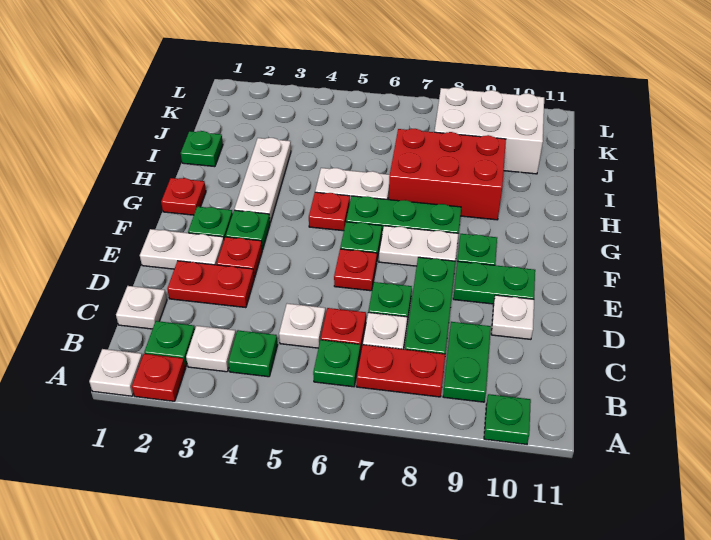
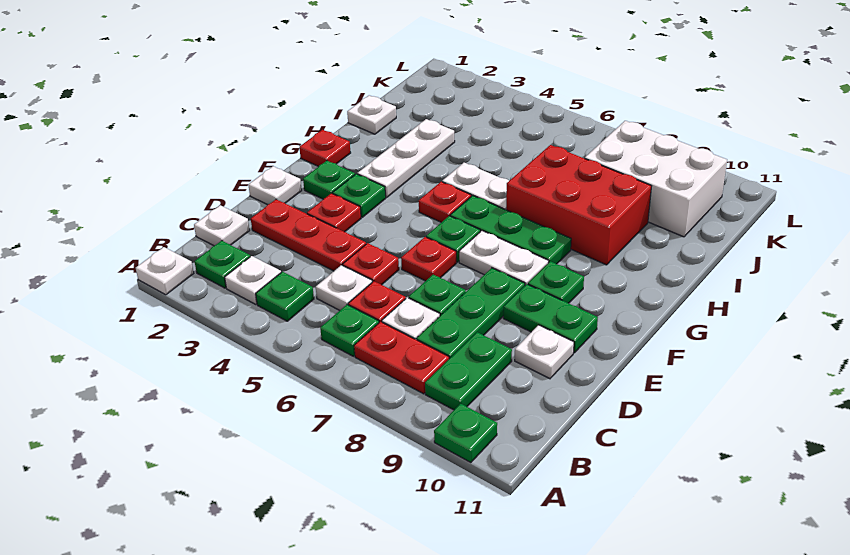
red 1x1 plate [132,354,185,401] -> red 1x1 plate moved to [343,243,399,285]
red 1x2 plate [167,261,254,308] -> red 1x3 plate [251,199,366,271]
white 1x2 plate [140,229,224,269] -> white 1x1 plate [248,166,302,205]
green 1x1 plate [181,131,223,167] -> white 1x1 plate [347,95,396,134]

